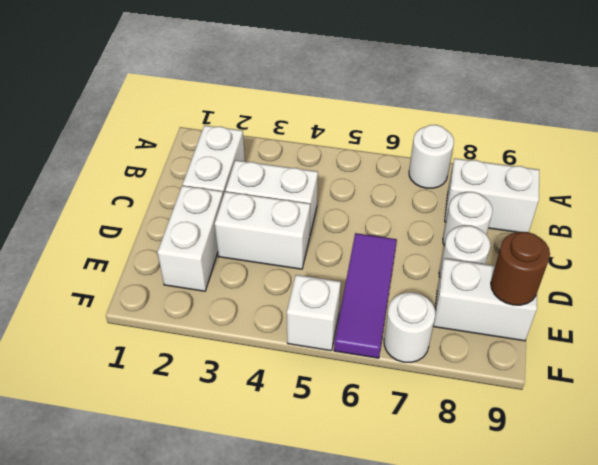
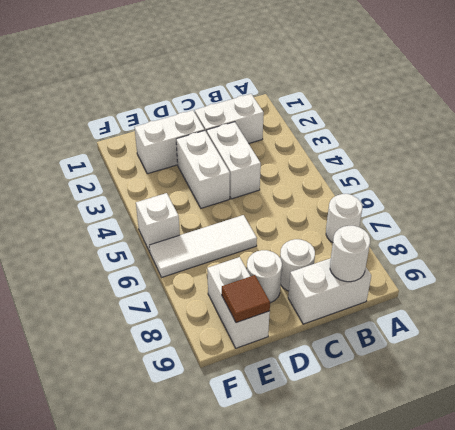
white 1x2 brick [445,159,539,232] -> white 1x2 brick turned to [288,258,371,324]
purple 1x3 tile [334,233,397,358] -> white 1x3 tile [149,215,257,277]
brown 1x1 round brick [491,232,550,305] -> brown 1x1 tile [222,275,270,323]
white 1x1 round brick [384,292,435,363] -> white 1x1 round brick moved to [330,226,370,282]

